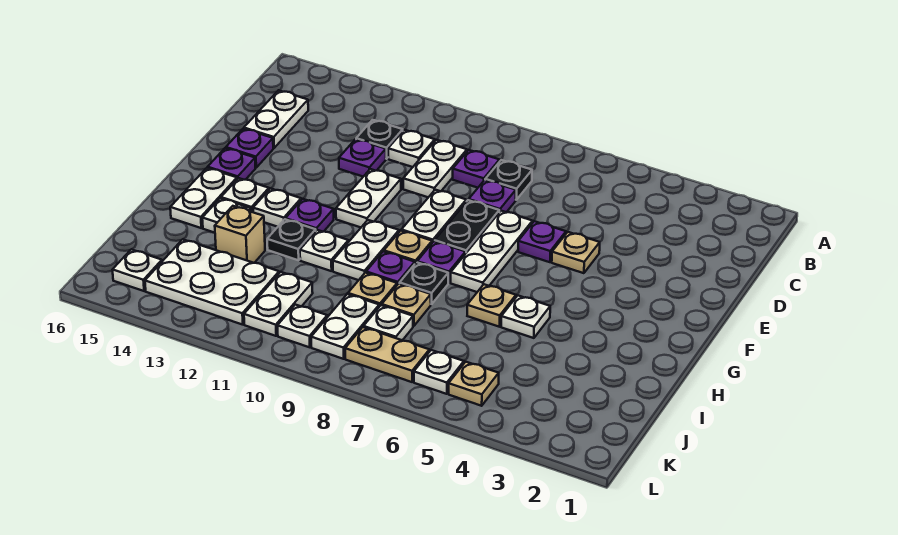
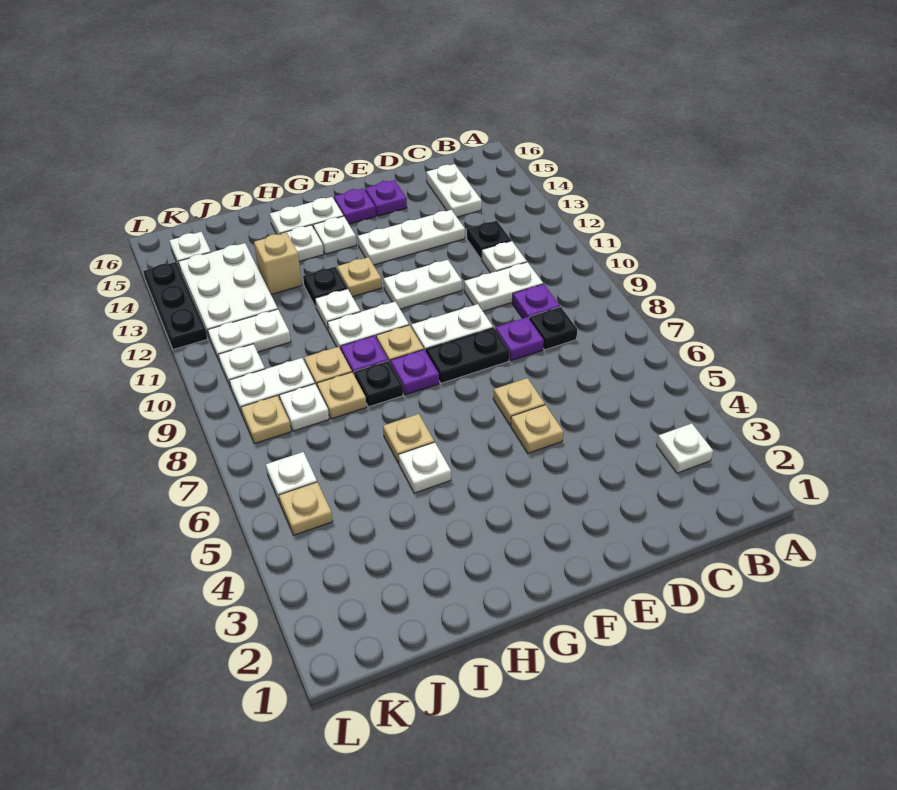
white 1x2 plate [244,90,308,148] -> white 1x2 plate turned to [426,164,482,217]
purple 1x1 plate [339,139,386,177] -> none
purple 1x1 plate [518,221,566,262] -> tan 1x1 plate [493,378,545,425]
white 1x3 plate [451,211,533,292] -> white 1x3 plate moved to [358,210,465,265]
purple 1x1 plate [285,199,334,232] -> tan 1x1 plate [337,257,382,297]
white 1x1 plate [253,188,301,227] -> white 1x1 plate moved to [656,423,713,473]
tan 1x2 plate [345,327,429,382] -> tan 1x1 plate [241,396,291,444]
none -> black 1x3 plate [143,262,208,349]

